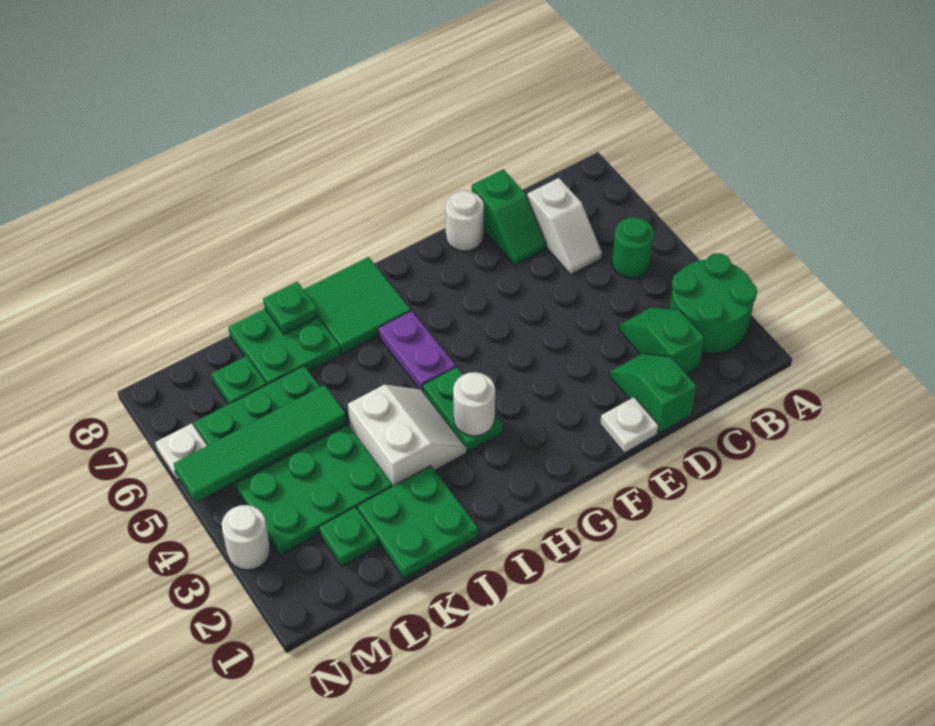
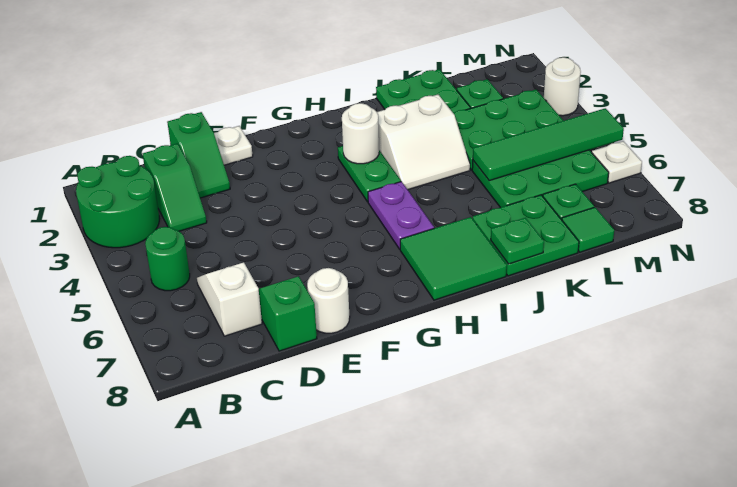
white 2x2 slope [348,385,467,486] -> white 2x2 slope turned to [377,95,470,190]
none -> green 1x1 tile [562,207,614,252]

